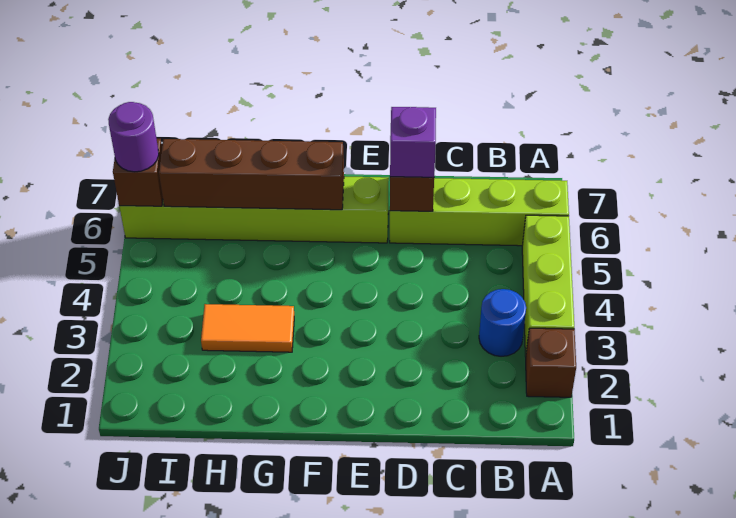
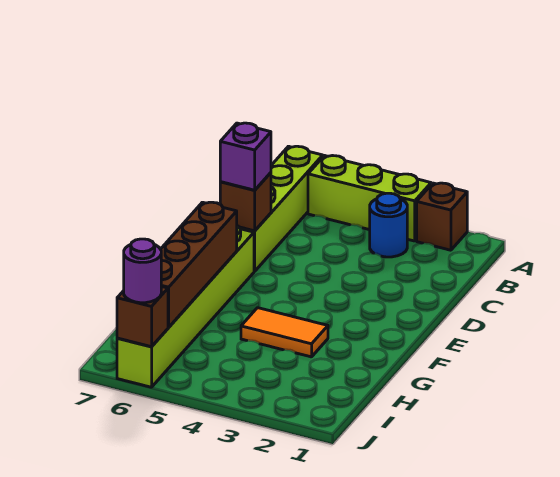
orange 1x2 tile [201,304,294,352] -> orange 1x2 tile turned to [241,308,328,357]

